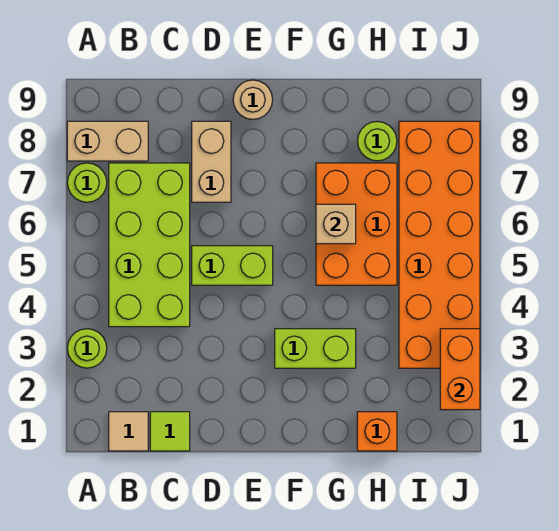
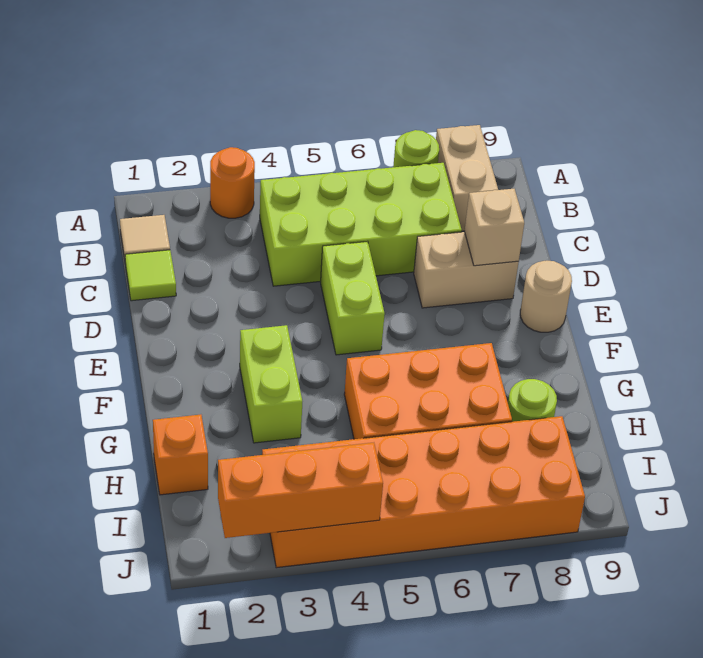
lime 1x1 round brick [67,329,107,368] -> orange 1x1 round brick [210,147,255,218]
tan 1x1 brick [316,204,356,244] -> tan 1x1 brick moved to [465,189,524,266]
orange 1x2 brick [440,329,480,410] -> orange 1x3 brick [218,443,383,538]

